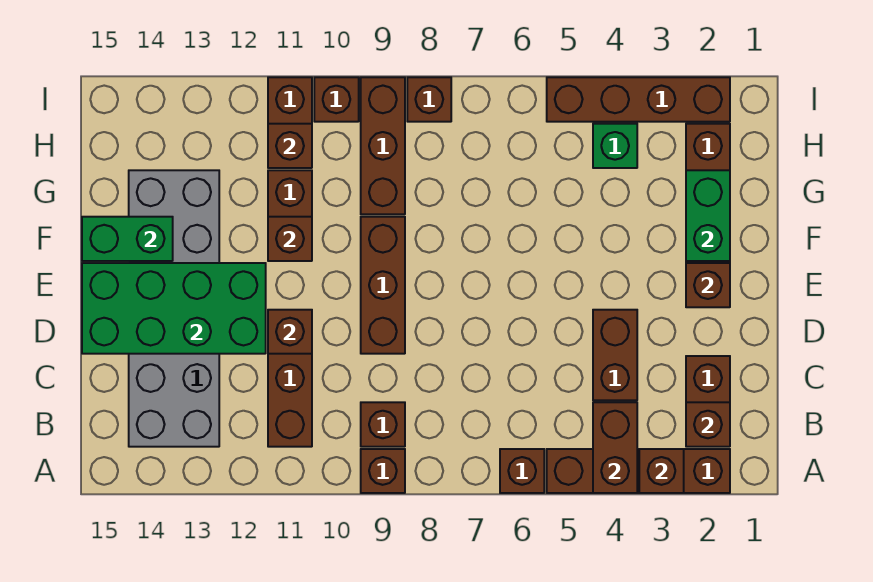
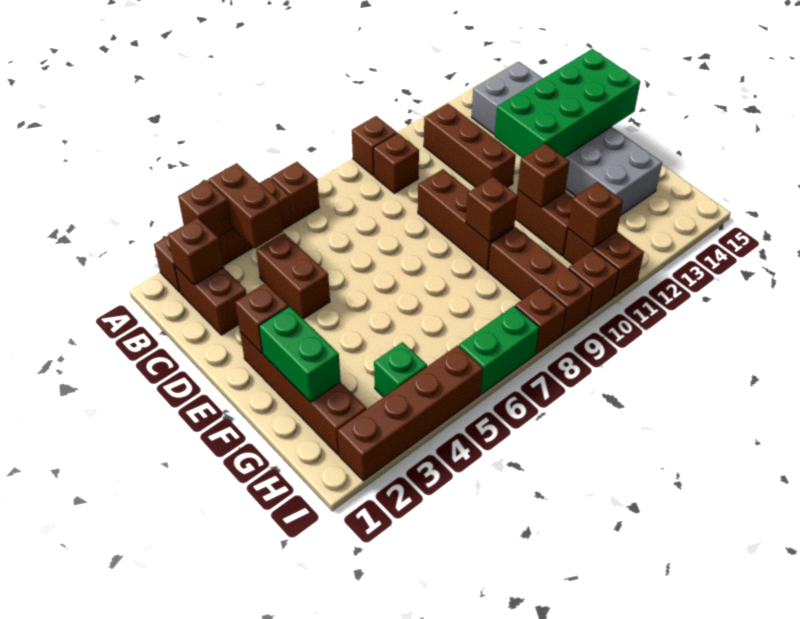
brown 1x1 brick [268,310,312,354] -> brown 1x1 brick moved to [466,177,517,242]
green 1x2 brick [82,217,173,261] -> green 1x2 brick moved to [459,306,539,394]

